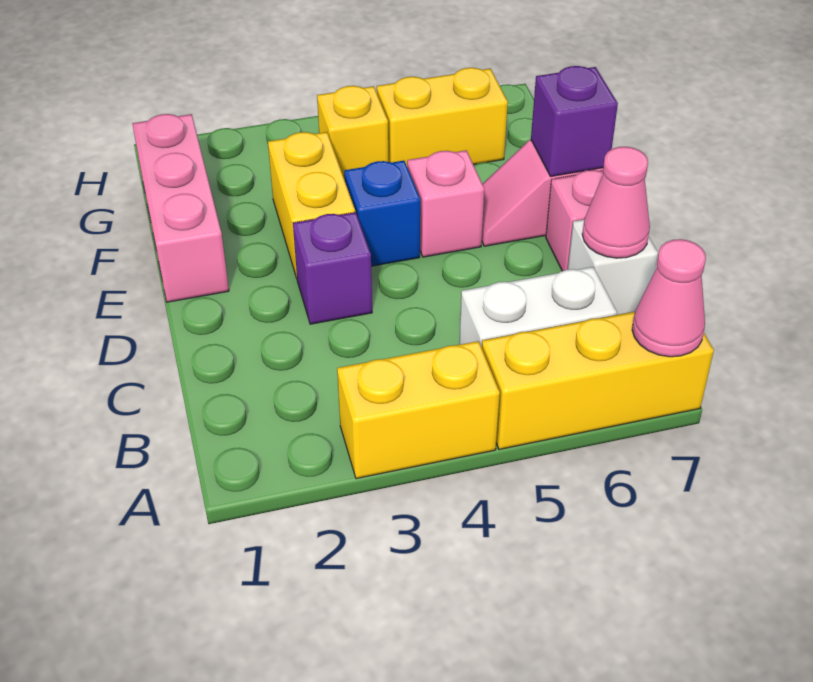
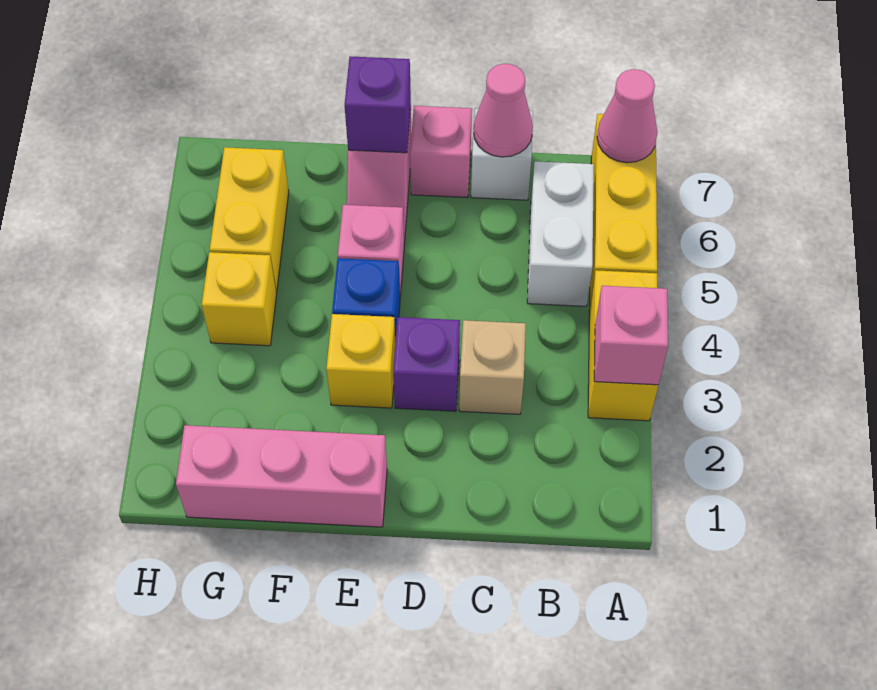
none -> pink 1x1 brick [594,286,668,385]
none -> tan 1x1 brick [459,320,526,414]
yellow 1x2 brick [268,132,355,278] -> yellow 1x1 brick [326,314,395,408]

